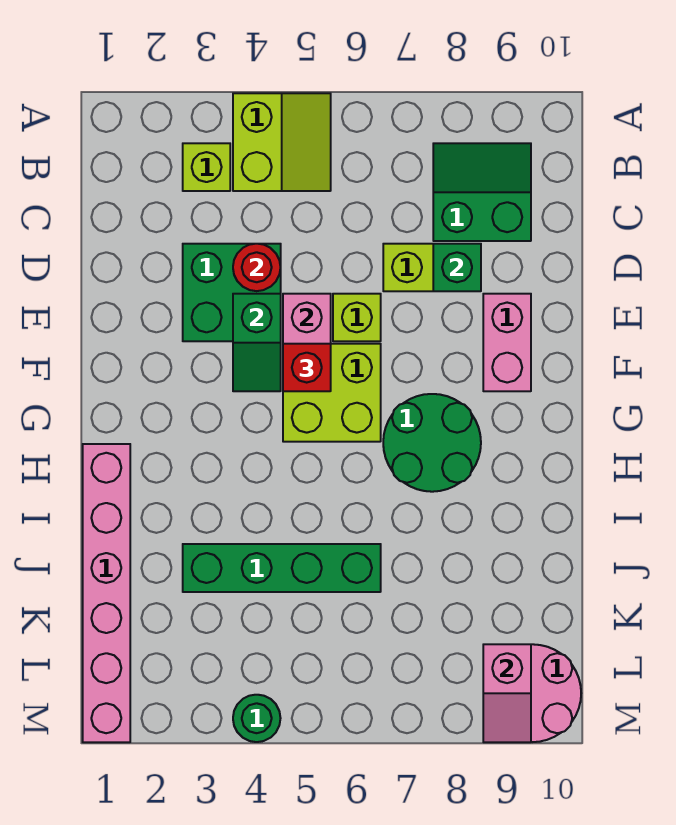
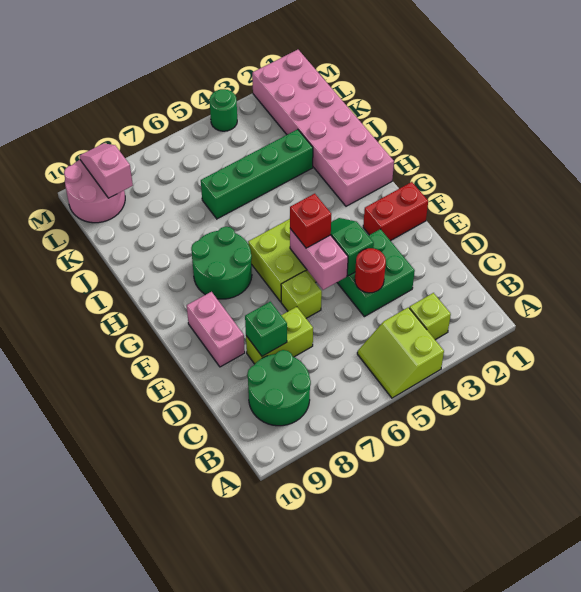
green 2x2 slope [433,143,531,241] -> green 2x2 round brick [247,350,311,426]
none -> red 1x2 brick [363,182,428,241]
pink 1x6 brick [83,444,130,742] -> pink 2x6 brick [252,50,394,206]

